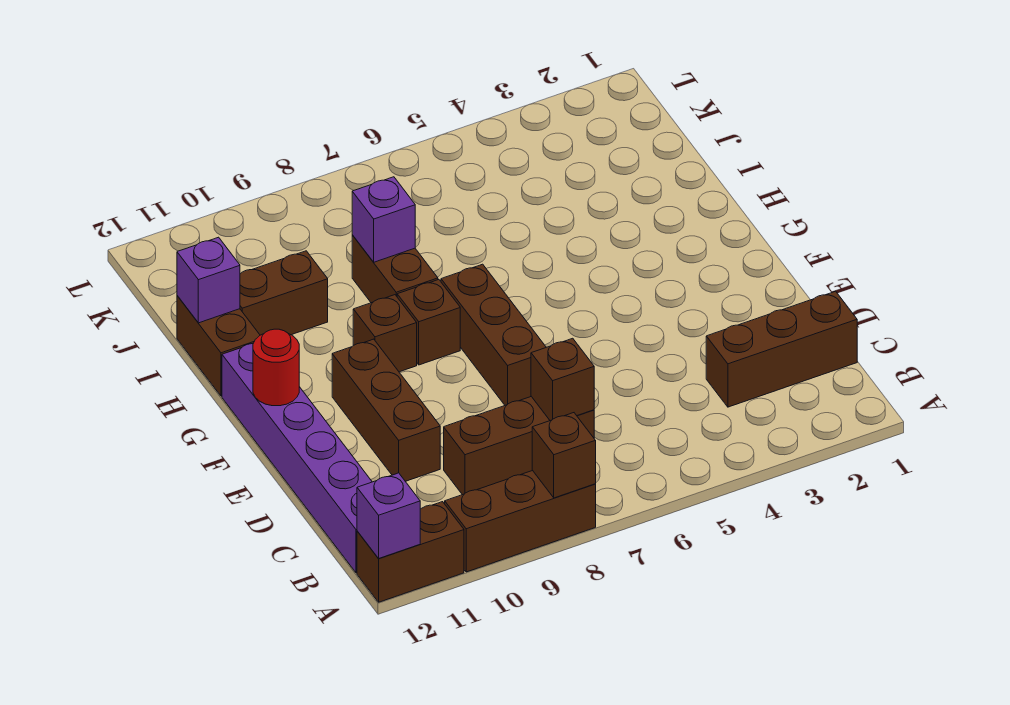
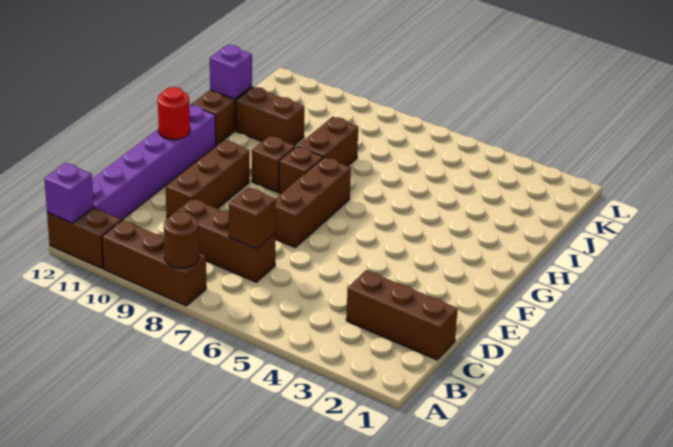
brown 1x1 brick [532,413,596,498] -> brown 1x1 round brick [164,211,199,268]
purple 1x1 brick [352,177,415,262] -> none

